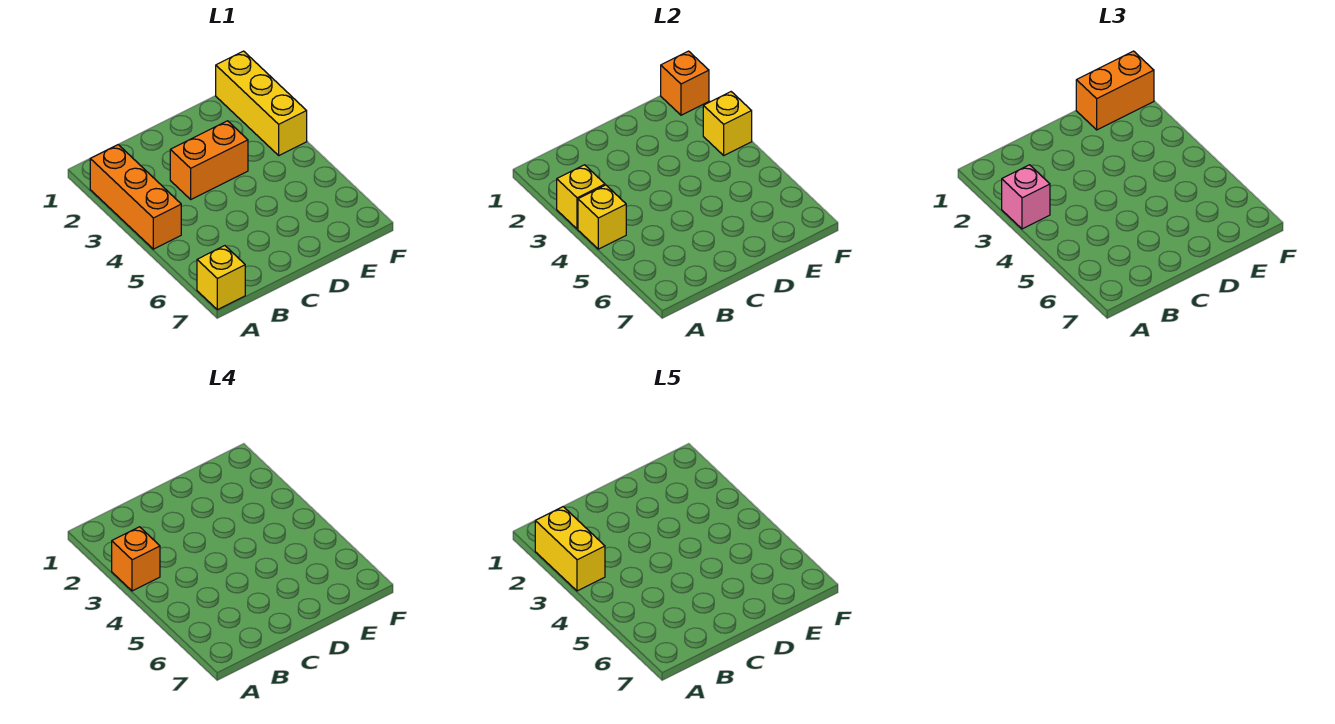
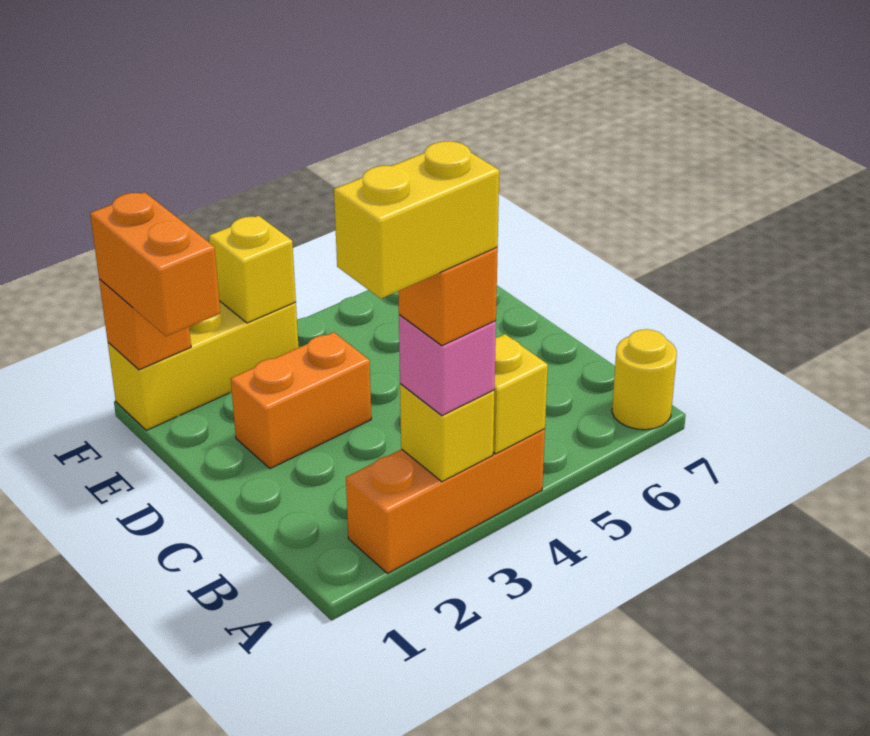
yellow 1x1 brick [197,246,245,310] -> yellow 1x1 round brick [612,329,677,430]
orange 1x2 brick [170,121,248,199] -> orange 1x2 brick turned to [231,332,371,469]

